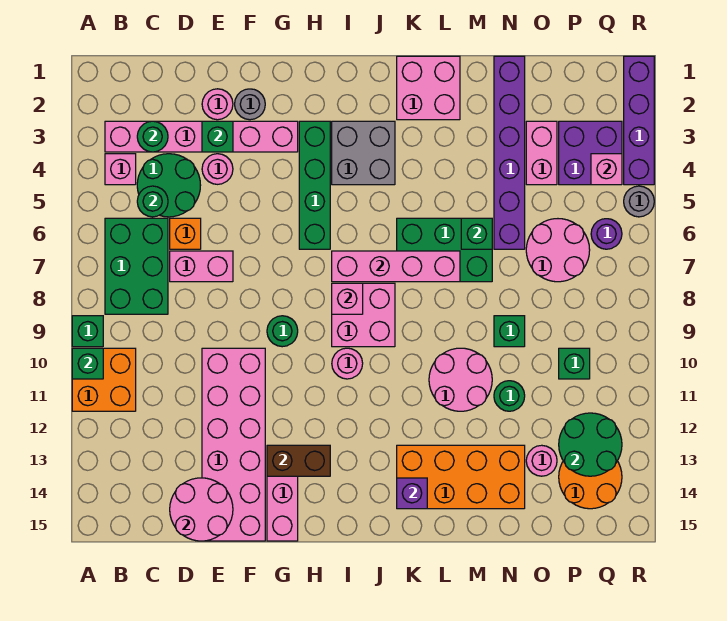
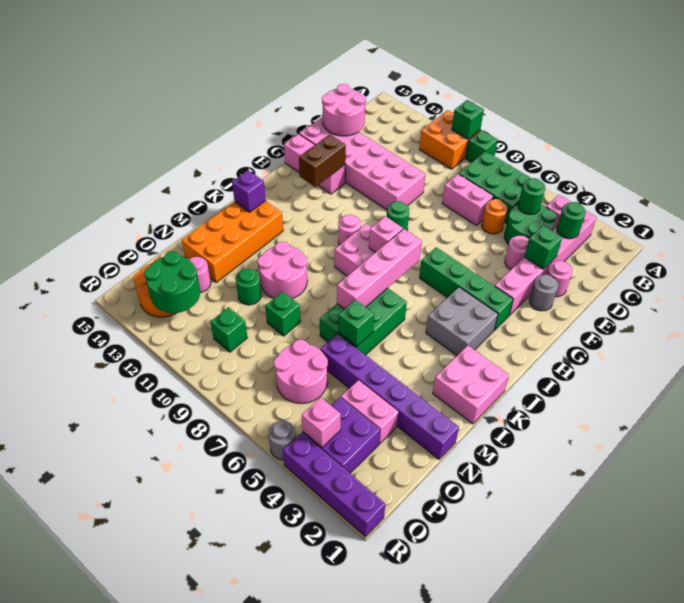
orange 1x1 brick [170,218,201,249] -> orange 1x1 round brick [482,199,508,234]
pink 1x2 brick [170,251,233,282] -> pink 1x2 brick turned to [442,174,493,225]
purple 1x1 round brick [591,219,622,249] -> none

